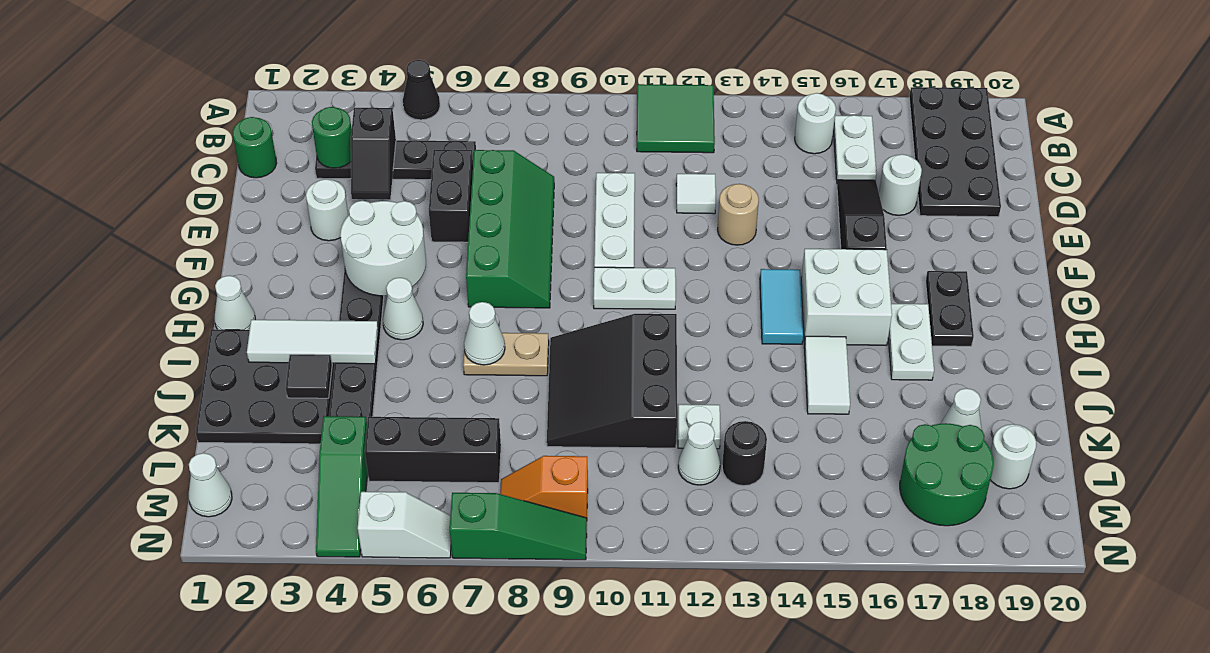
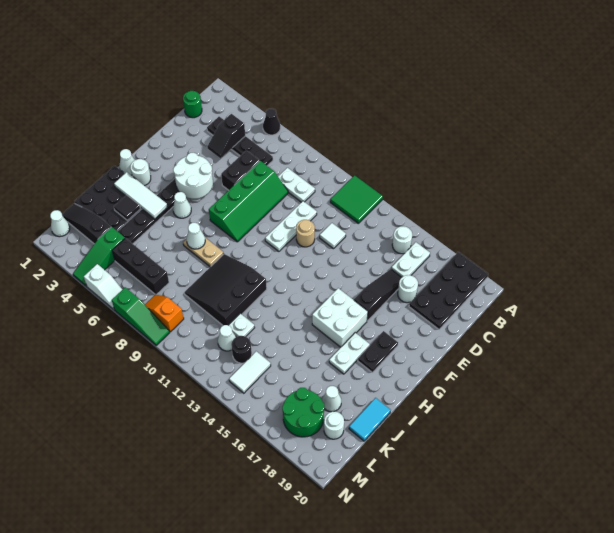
green 1x1 round brick [312,107,352,168] -> none
white 1x1 round brick [306,179,348,241] -> white 1x1 round brick moved to [130,159,151,186]
tan 1x1 round brick [717,184,759,245] -> tan 1x1 round brick moved to [296,220,315,247]
white 1x2 plate [594,267,676,309] -> white 1x2 plate moved to [278,168,315,202]
cyan 1x2 tile [760,269,803,344] -> cyan 1x2 tile moved to [349,398,391,441]
white 1x2 tile [804,336,850,414] -> white 1x2 tile moved to [229,351,271,393]
none -> black 1x3 slope [62,203,111,244]

